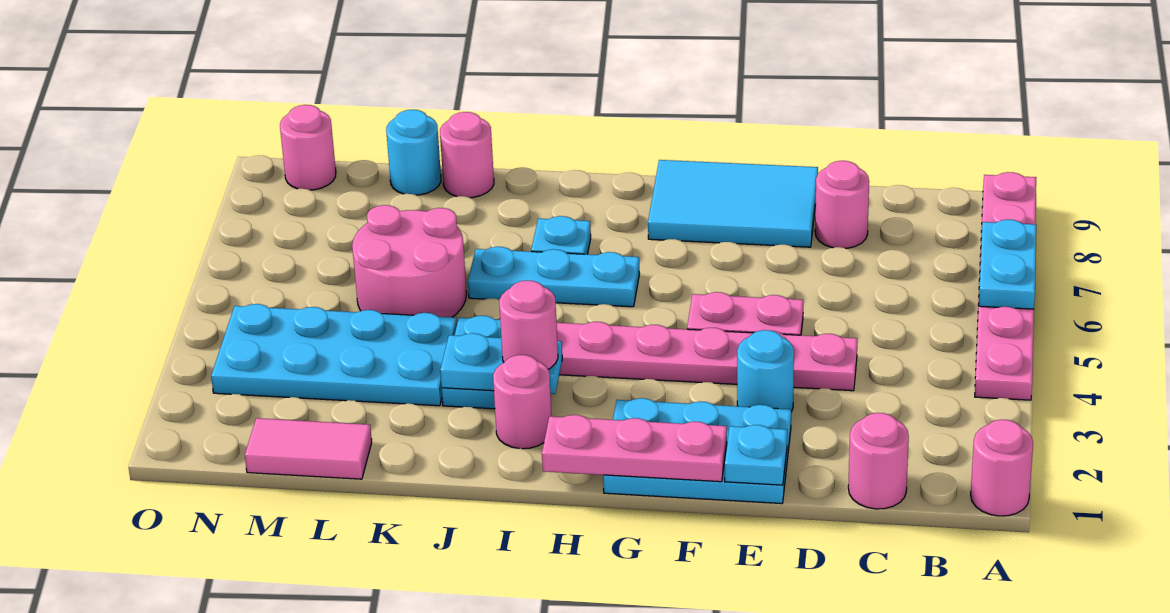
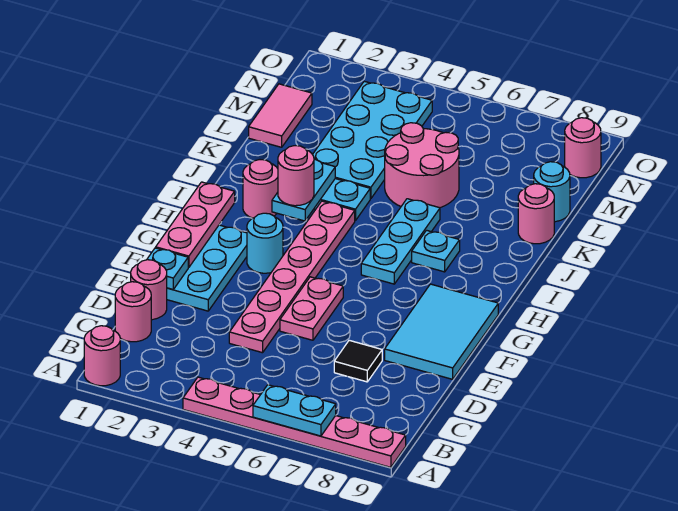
none -> black 1x1 tile [334,340,382,382]
pink 1x1 round brick [815,161,869,248] -> pink 1x1 round brick moved to [131,260,167,320]
cyan 1x1 round brick [737,330,794,412] -> cyan 1x1 round brick moved to [247,213,283,273]

